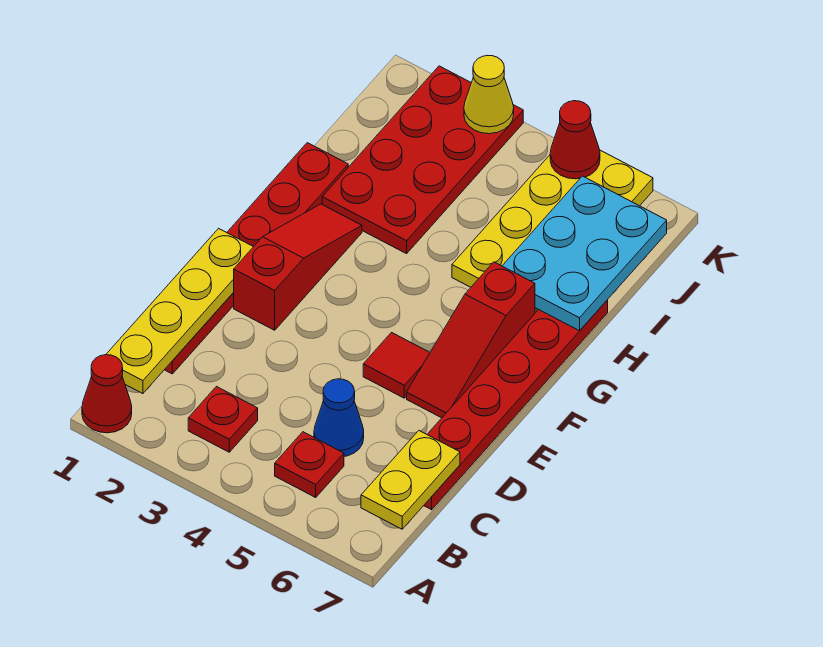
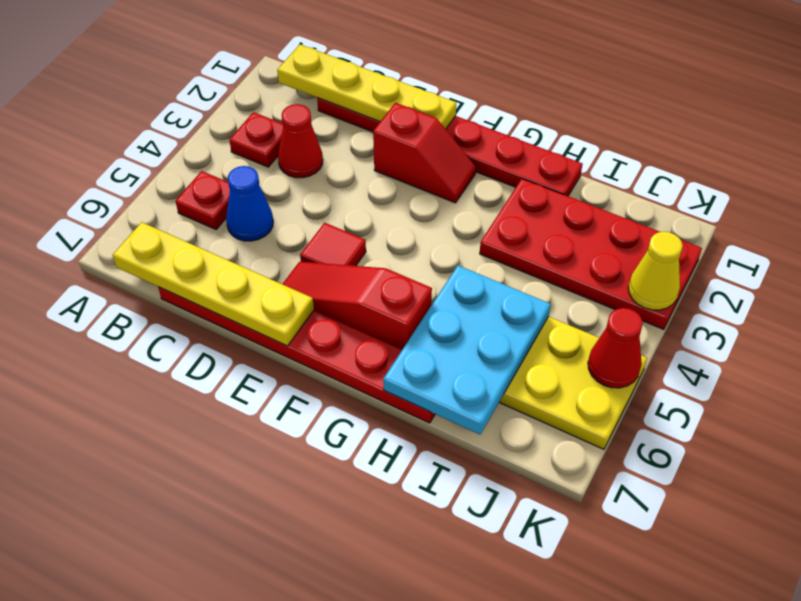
red 1x1 cone [82,355,132,433] -> red 1x1 cone moved to [278,104,323,178]
yellow 1x2 plate [361,431,460,529] -> yellow 1x4 plate [113,222,314,346]
red 1x3 slope [233,204,362,330] -> red 1x2 slope [373,103,476,203]
cyan 2x3 plate [502,176,667,331] -> cyan 2x3 plate turned to [383,266,551,434]

